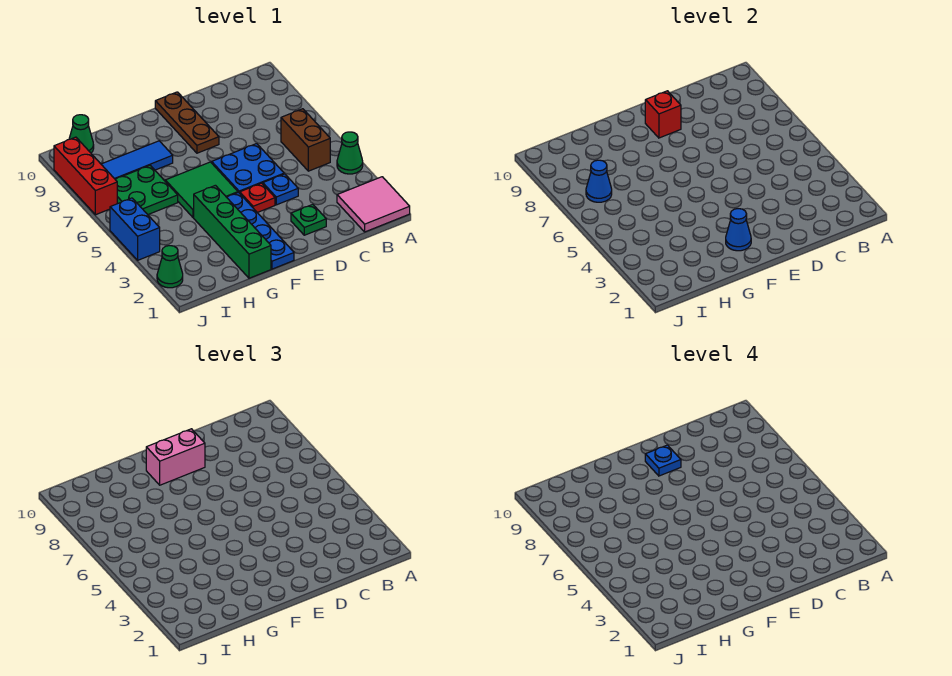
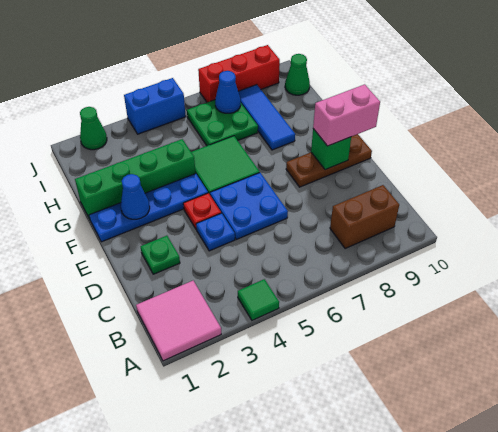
green 1x1 cone [337,132,363,174] -> green 1x1 tile [238,279,279,320]
brown 1x2 brick [281,109,330,171] -> brown 1x2 brick moved to [330,185,399,249]
red 1x1 brick [645,91,681,138] -> green 1x1 brick [311,129,351,170]
pink 1x2 brick [146,429,205,485] -> pink 1x2 brick turned to [313,84,380,146]
blue 1x1 plate [645,445,681,476] -> none

